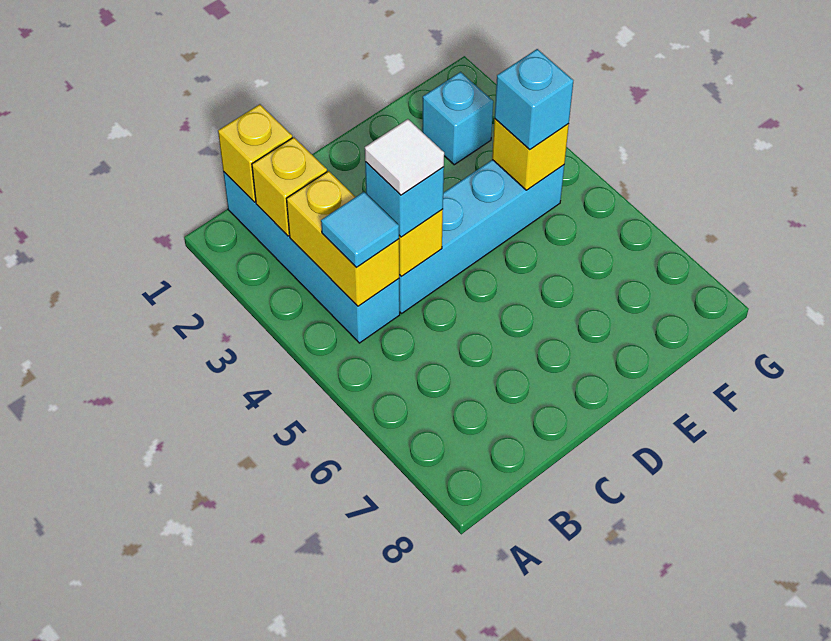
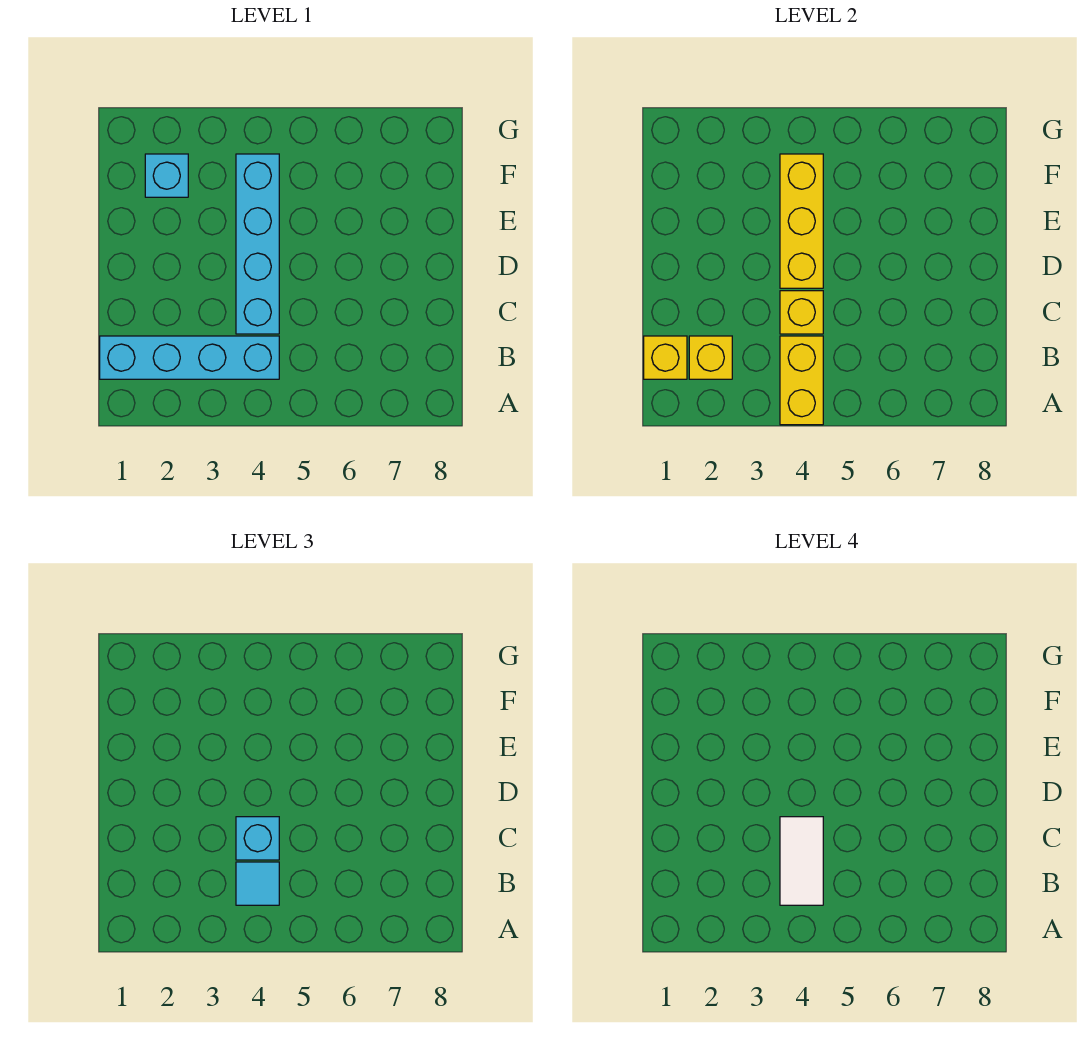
yellow 1x2 brick [287,171,399,306] -> yellow 1x2 brick turned to [780,336,823,425]
white 1x1 tile [365,119,444,195] -> white 1x2 tile [780,817,823,905]
yellow 1x1 brick [492,119,569,190] -> yellow 1x3 brick [780,154,823,288]
cyan 1x1 brick [495,49,573,150] -> none

